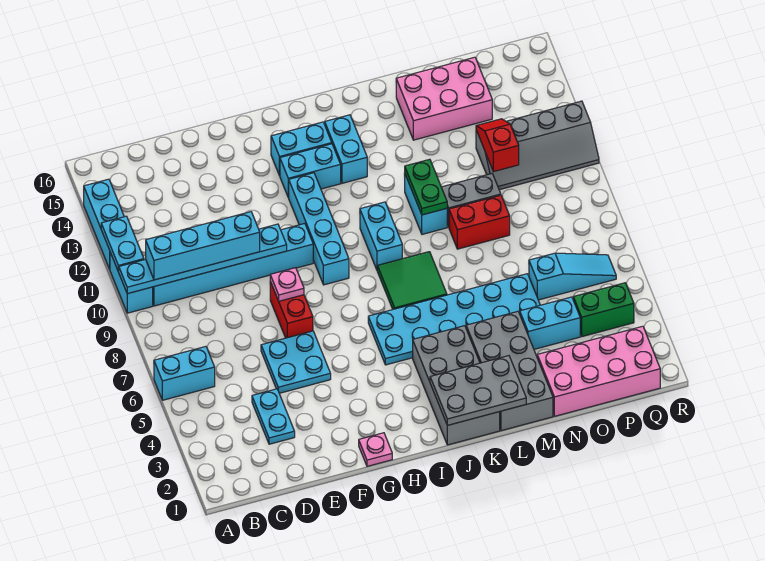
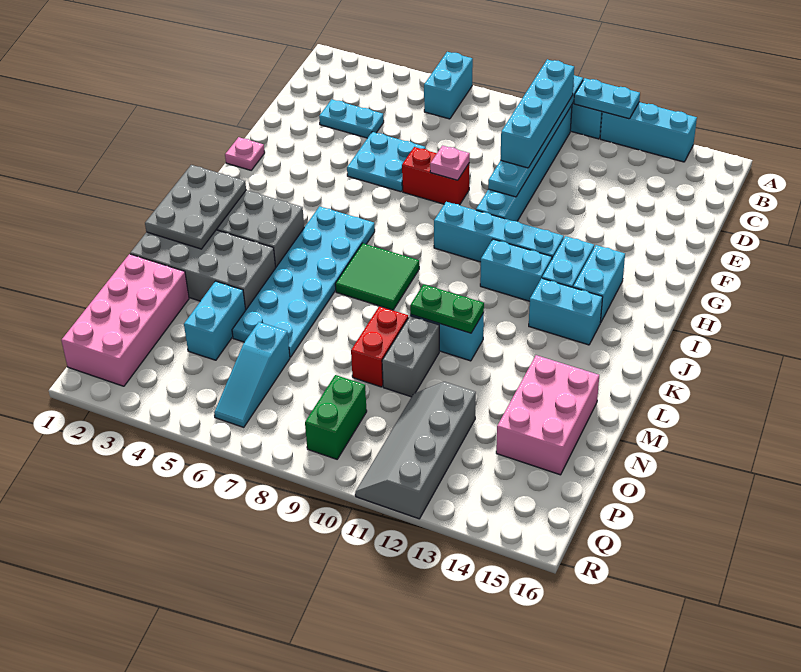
cyan 1x2 brick [360,202,402,270] -> cyan 1x2 brick moved to [480,239,552,301]
red 1x2 slope [476,119,519,172] -> none
green 1x2 brick [573,283,634,337] -> green 1x2 brick moved to [305,375,367,459]

